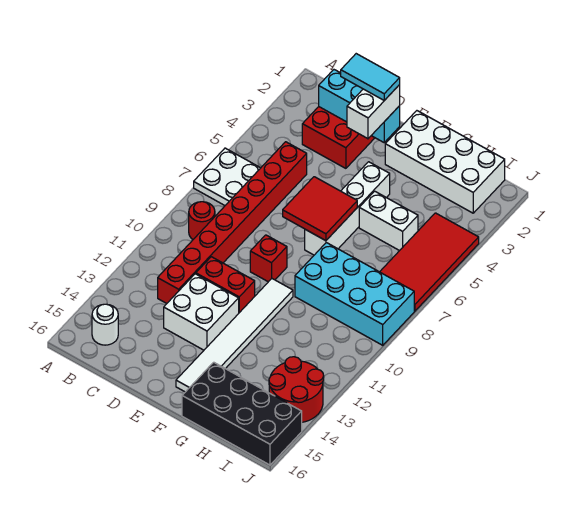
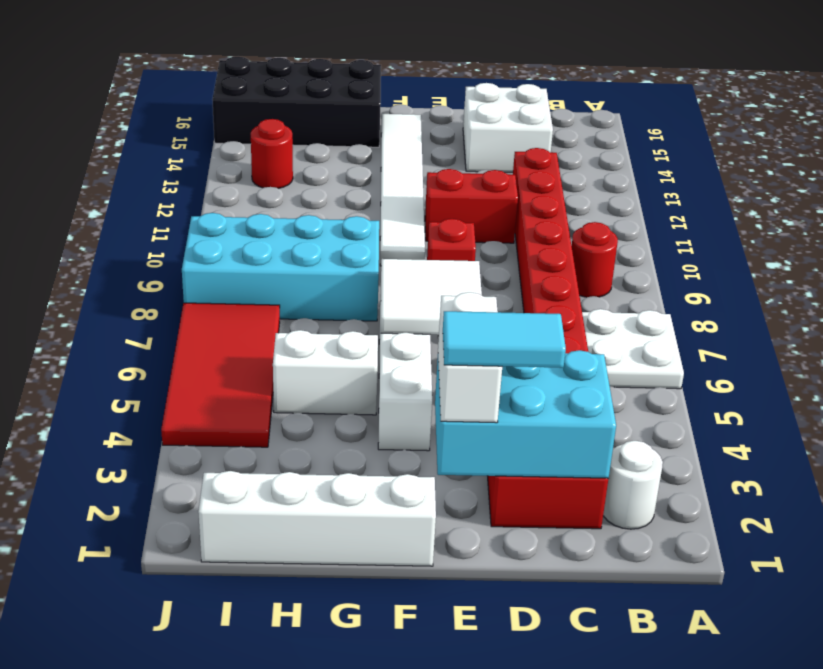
white 1x1 round brick [92,304,118,345] -> white 1x1 round brick moved to [603,441,663,529]
cyan 1x3 brick [319,70,400,142] -> cyan 2x3 brick [435,350,616,478]
white 2x2 brick [164,274,239,350] -> white 2x2 brick moved to [463,83,553,172]
red 2x2 tile [283,177,357,241] -> white 2x2 tile [381,259,482,335]
white 2x4 brick [385,111,505,213] -> white 1x4 brick [198,471,436,566]
red 2x2 round brick [269,357,324,422] -> red 1x1 round brick [251,119,293,189]

